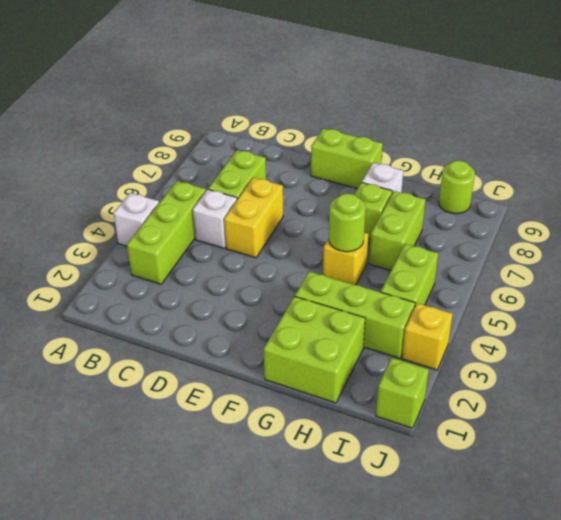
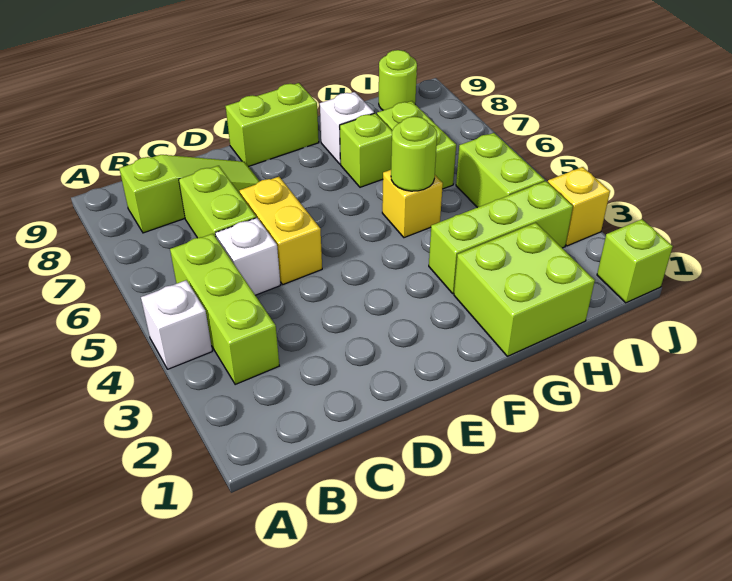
none -> lime 1x3 slope [119,155,260,233]

